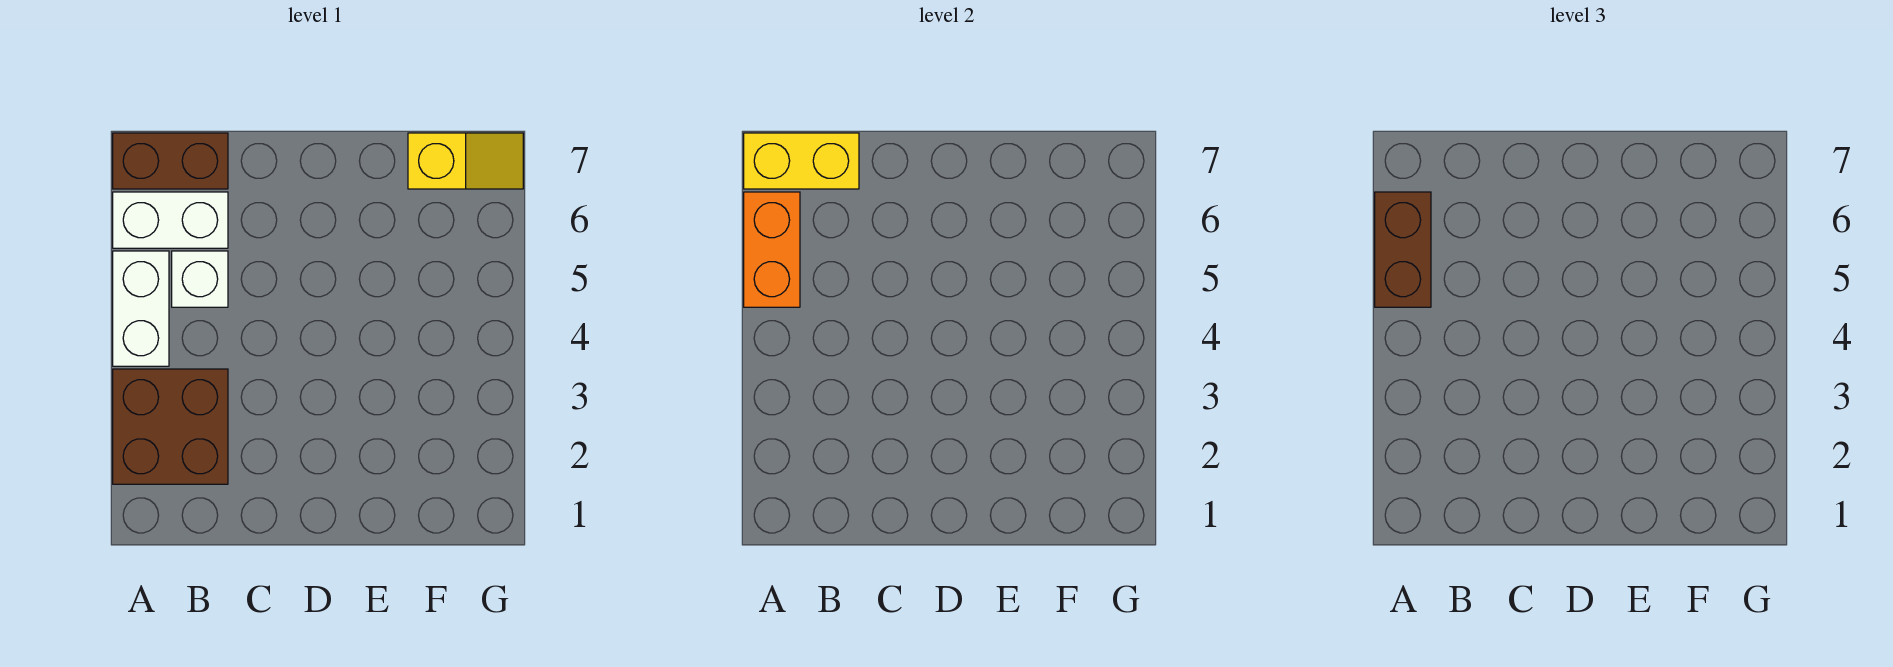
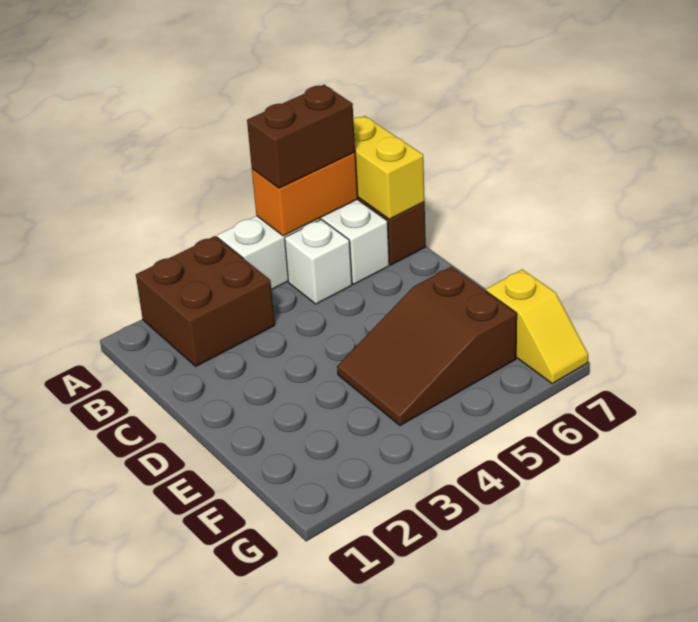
none -> brown 2x3 slope [337,267,517,426]

